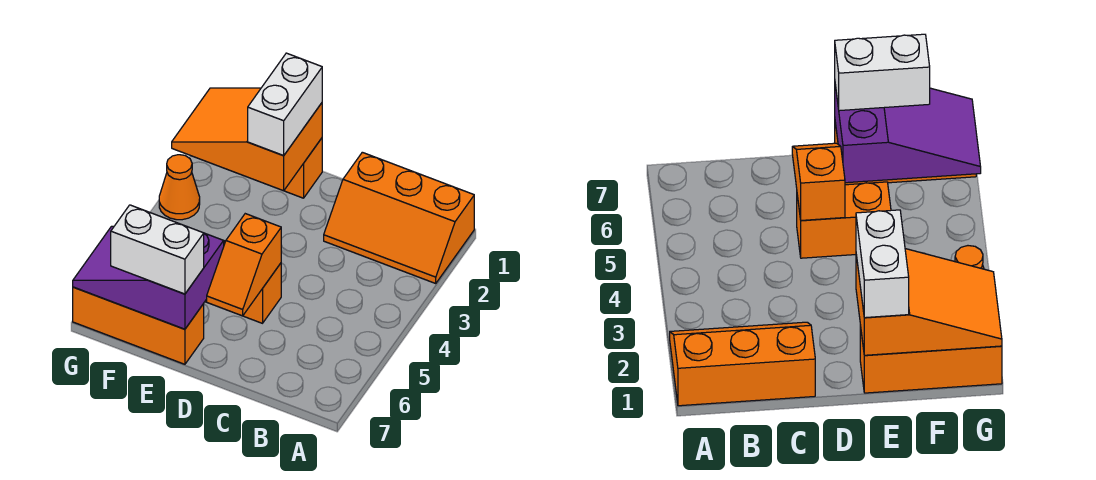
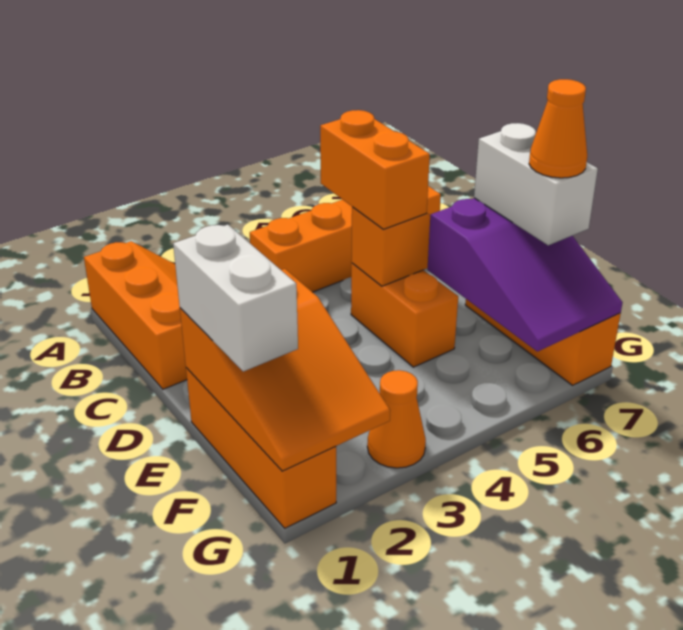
none -> orange 1x4 brick [250,186,441,292]
none -> orange 1x2 brick [320,110,430,229]
white 1x2 brick [248,53,322,156] -> white 1x2 brick turned to [173,225,298,372]
none -> orange 1x1 cone [529,79,587,178]

